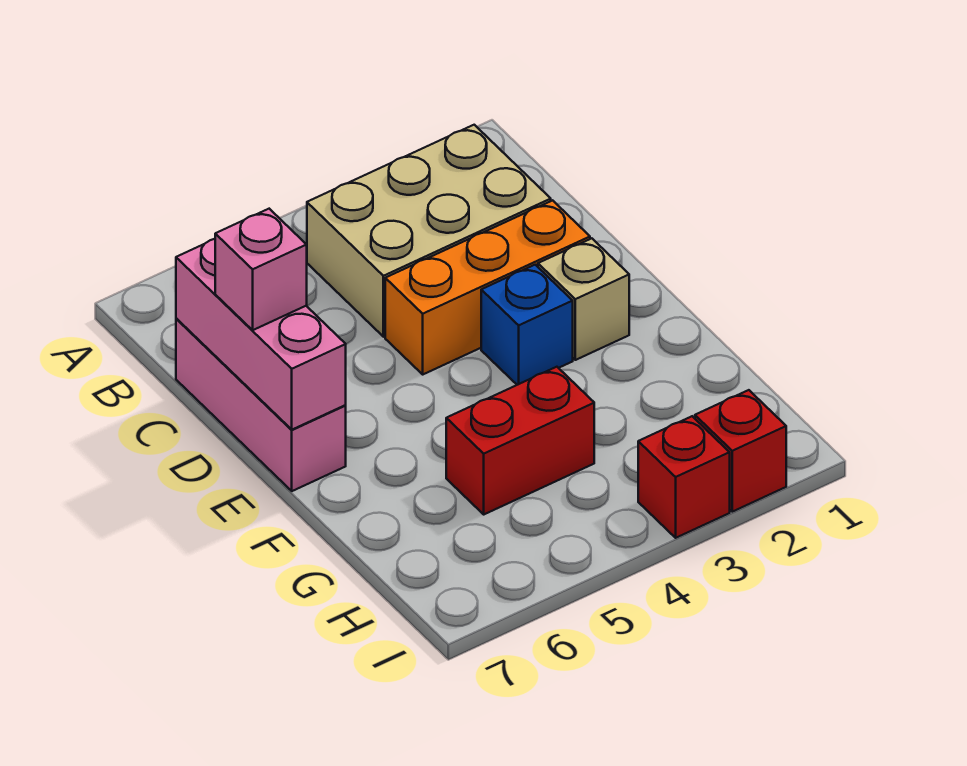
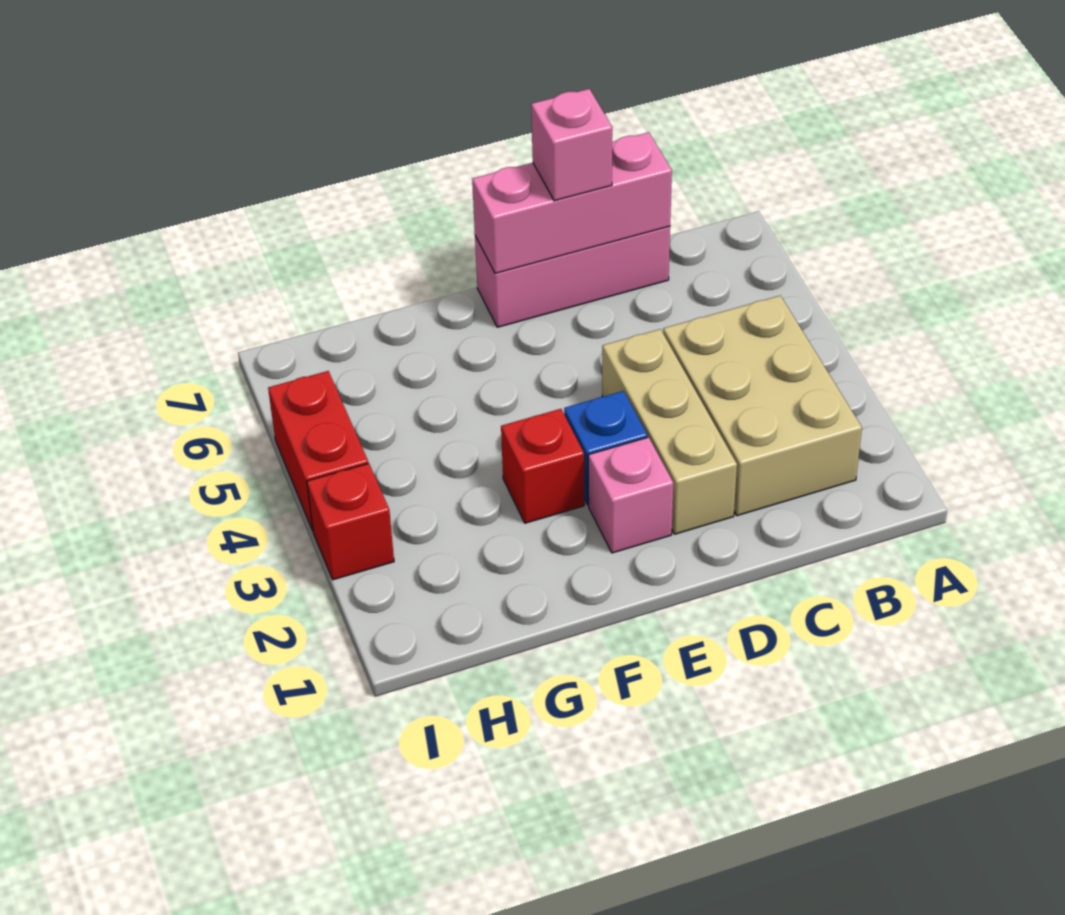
orange 1x3 brick [385,200,590,374] -> tan 1x3 brick [602,329,737,534]
tan 1x1 brick [538,238,629,360] -> pink 1x1 brick [588,437,673,553]
red 1x2 brick [446,367,594,514] -> red 1x2 brick moved to [268,371,368,531]
red 1x1 brick [695,390,786,512] -> red 1x1 brick moved to [501,409,584,523]

